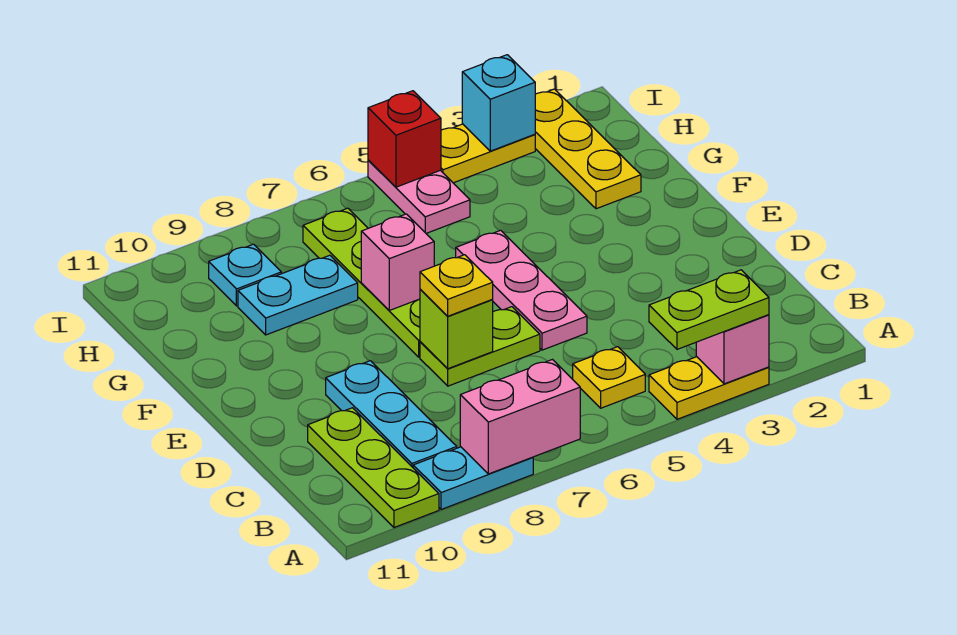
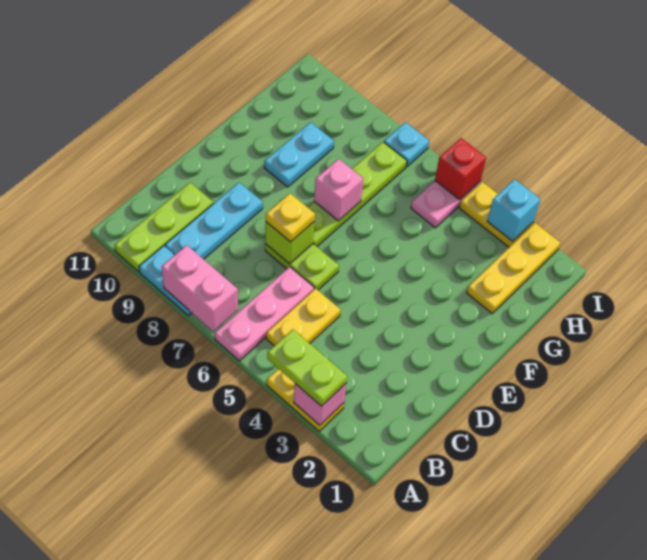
yellow 1x1 plate [573,347,645,408] -> yellow 1x2 plate [266,288,340,346]
pink 1x3 plate [456,230,587,350] -> pink 1x3 plate moved to [215,267,314,361]
cyan 1x2 plate [238,255,358,335] -> cyan 1x2 plate turned to [264,122,334,187]
cyan 1x1 plate [209,244,282,306] -> cyan 1x1 plate moved to [384,122,429,167]

